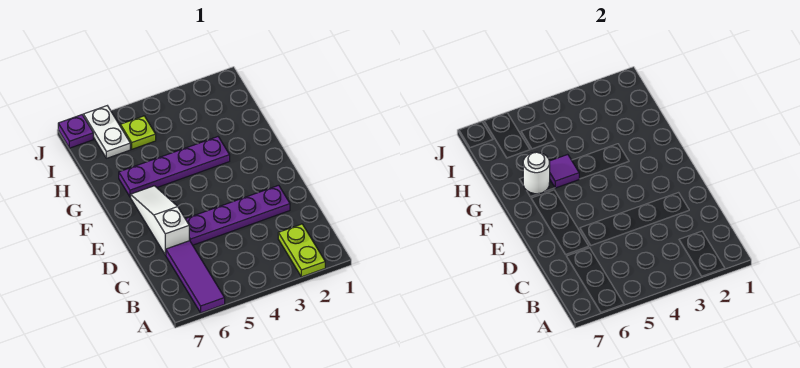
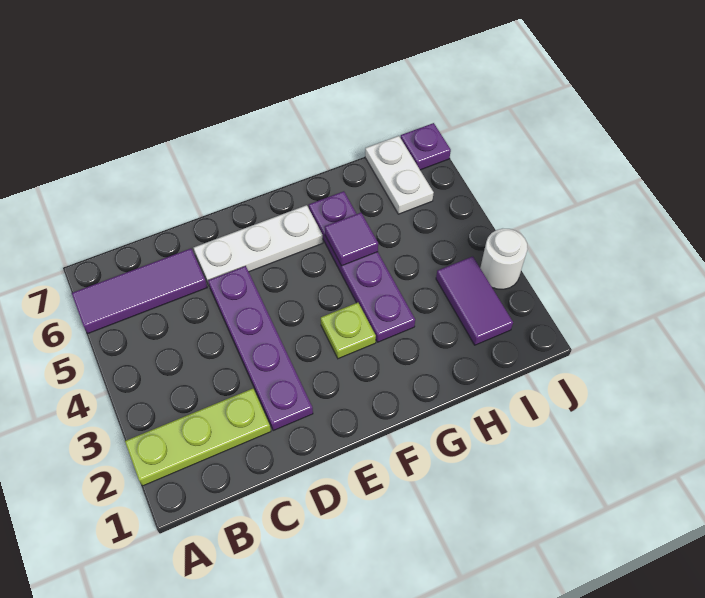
lime 1x2 plate [278,224,325,277] -> lime 1x3 plate [125,389,271,486]
white 1x3 slope [131,186,189,255] -> white 1x3 plate [194,205,323,285]
white 1x1 round brick [523,152,550,194] -> white 1x1 round brick moved to [480,229,528,289]
none -> purple 1x2 tile [436,256,513,345]
lime 1x1 plate [120,116,156,149] -> lime 1x1 plate moved to [321,303,376,359]
white 1x2 plate [83,106,130,158] -> white 1x2 plate turned to [365,136,434,214]

